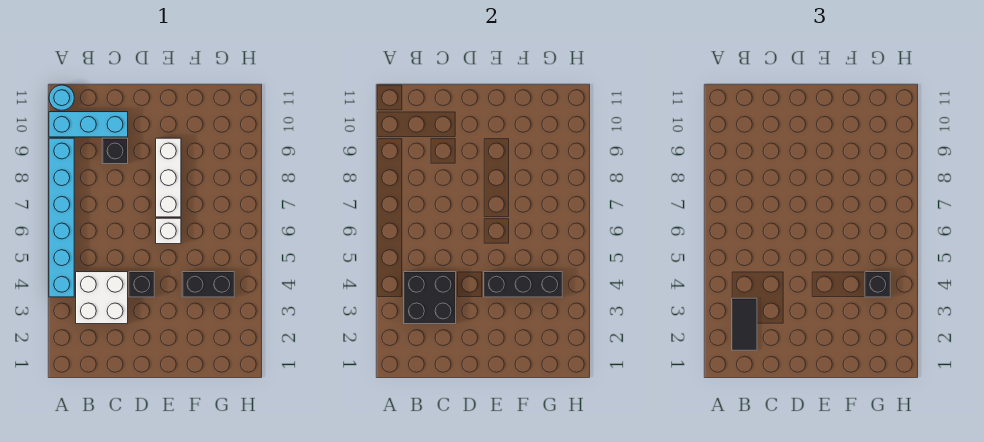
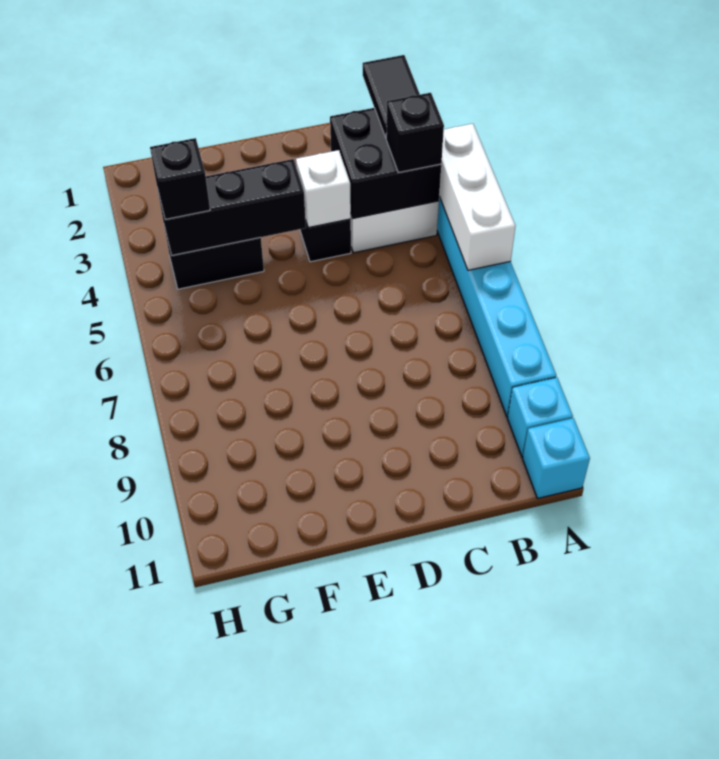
cyan 1x3 brick [49,112,128,137] -> cyan 1x1 brick [507,377,573,457]
cyan 1x1 round brick [49,85,74,110] -> cyan 1x1 brick [523,418,590,498]
black 1x1 brick [102,138,128,164] -> black 1x1 brick moved to [386,93,444,173]
white 1x1 brick [156,218,181,244] -> white 1x1 brick moved to [296,150,351,228]
white 1x3 brick [156,138,181,217] -> white 1x3 brick moved to [439,124,515,270]

